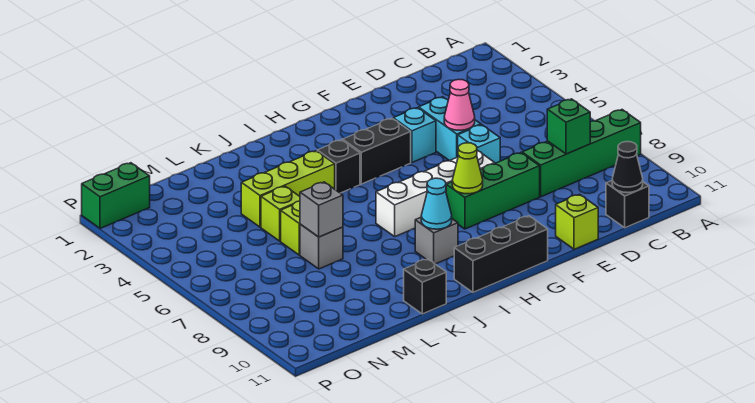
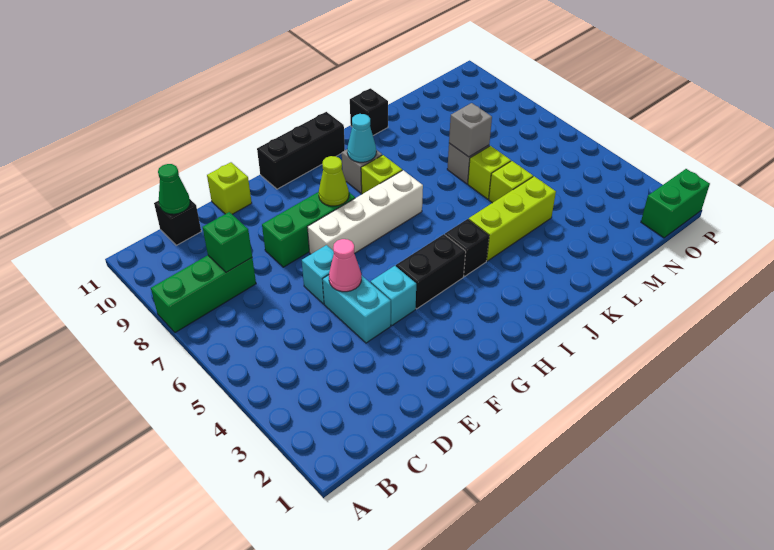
green 1x4 brick [522,110,641,197] -> green 1x3 brick [151,255,256,333]
black 1x1 cone [612,142,643,193] -> green 1x1 cone [158,164,190,214]
none -> lime 1x1 brick [361,155,402,194]

